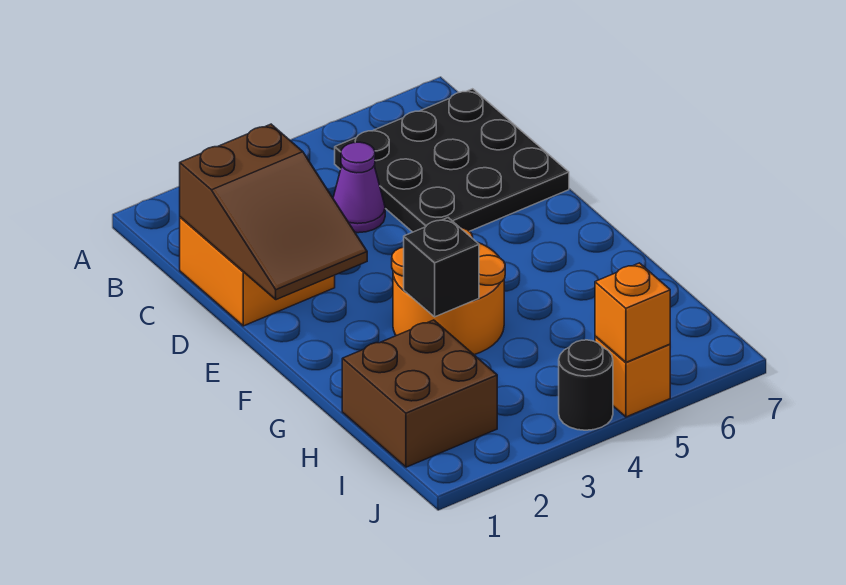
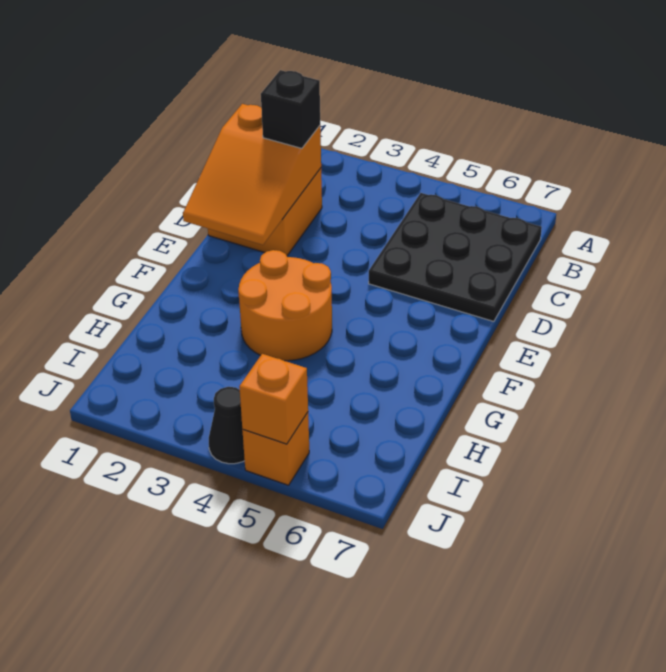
brown 2x3 slope [180,124,367,300] -> orange 2x3 slope [183,104,321,245]
purple 1x1 cone [333,142,385,233] -> none
black 1x1 brick [404,218,479,317] -> black 1x1 brick moved to [261,70,320,148]
brown 2x2 brick [342,320,497,467] -> none
black 1x1 round brick [559,340,613,430] -> black 1x1 cone [209,387,245,464]

